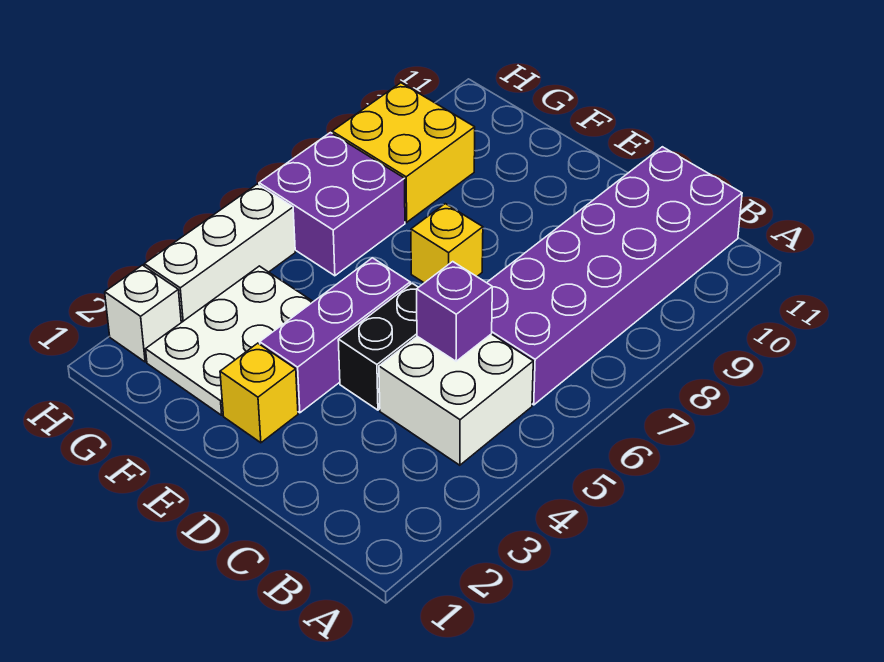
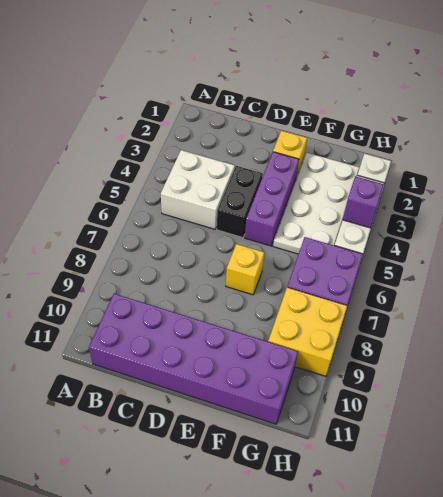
purple 2x6 brick [487,147,742,405] -> purple 2x6 brick turned to [89,294,298,424]
purple 1x1 brick [417,262,492,361] -> purple 1x1 brick moved to [343,176,384,228]
white 2x3 plate [146,266,313,415] -> white 2x4 plate [273,153,359,254]

